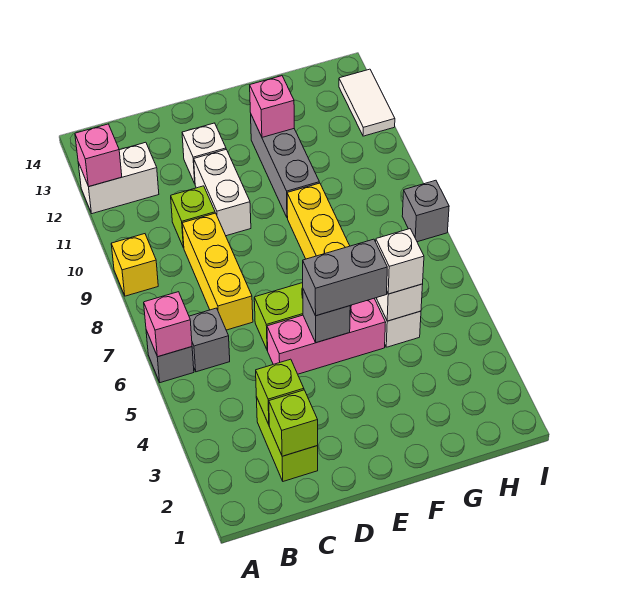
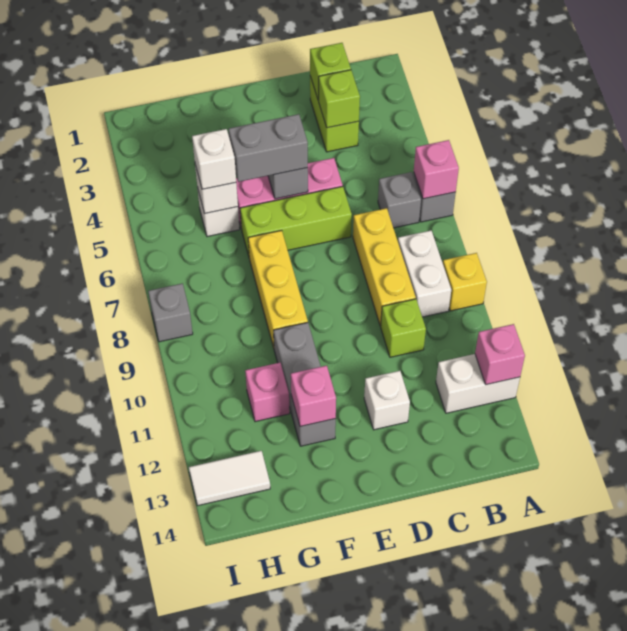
white 1x2 brick [194,150,251,236] -> white 1x2 brick moved to [398,230,451,317]
none -> pink 1x1 brick [245,363,290,422]
white 1x2 tile [339,69,395,136] -> white 1x2 tile turned to [189,451,270,506]

